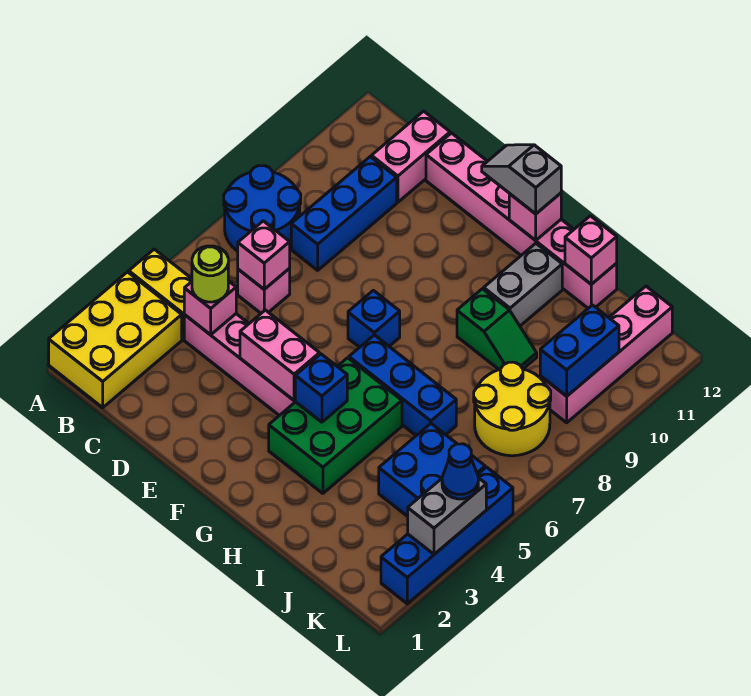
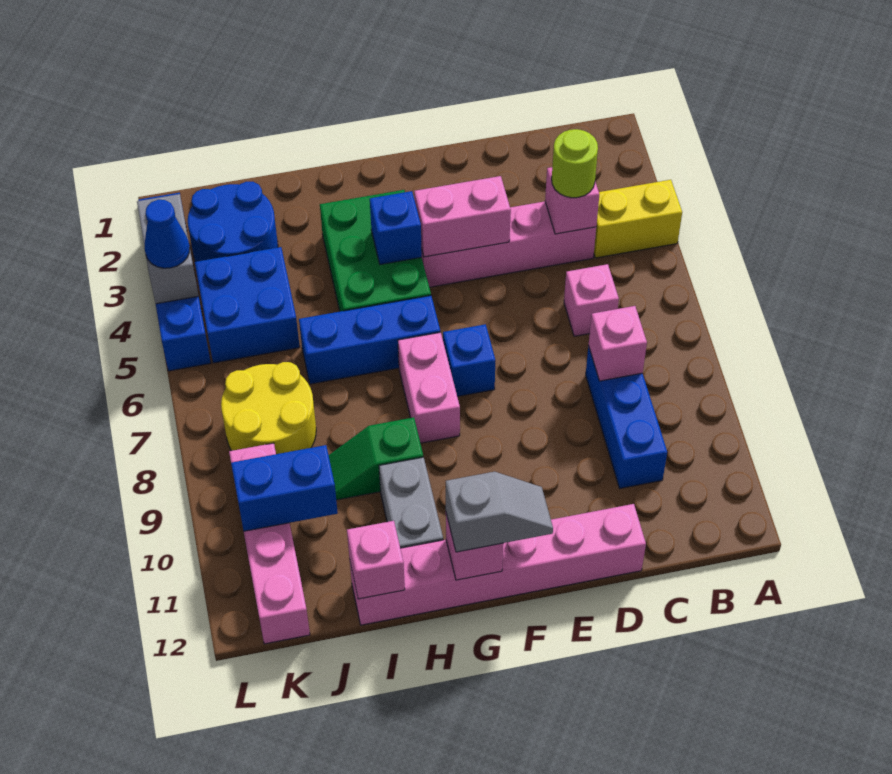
yellow 2x3 brick [49,272,182,408] -> none
blue 2x2 round brick [224,166,301,251] -> blue 2x2 round brick moved to [188,182,278,262]
pink 1x1 brick [238,221,290,289] -> pink 1x1 brick moved to [588,306,647,381]
pink 1x2 brick [371,111,450,202] -> pink 1x2 brick moved to [398,332,460,443]
blue 1x2 brick [540,305,619,396] -> blue 1x2 brick turned to [231,445,338,531]

